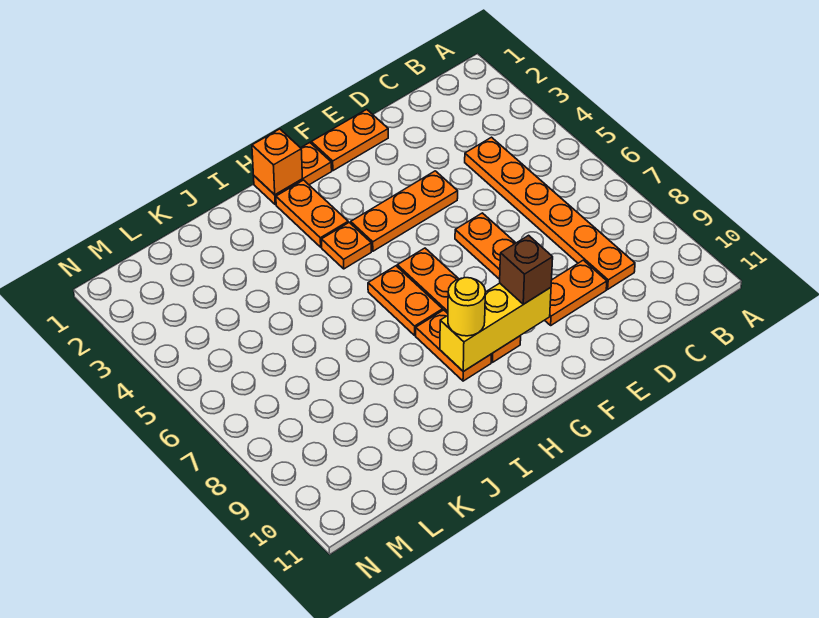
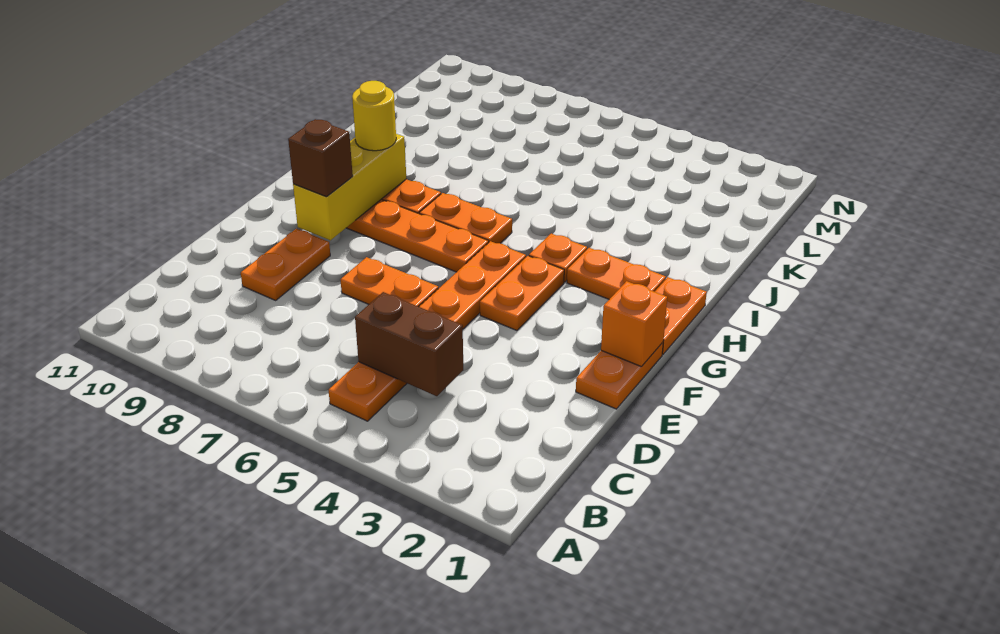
orange 1x6 plate [465,137,635,289] -> orange 1x6 plate turned to [329,241,526,421]
none -> brown 1x2 brick [355,292,463,396]
orange 1x3 plate [351,171,458,251] -> orange 1x2 plate [480,256,564,331]
orange 1x1 brick [252,129,302,195] -> orange 1x1 brick moved to [601,281,667,367]

